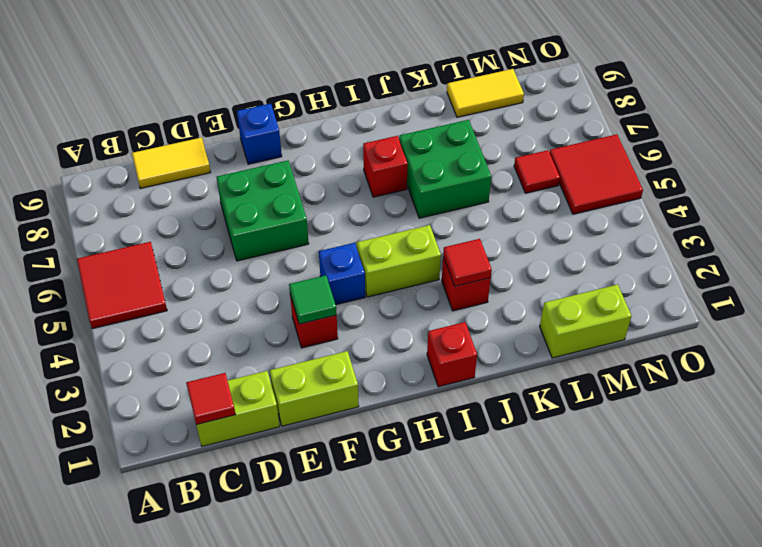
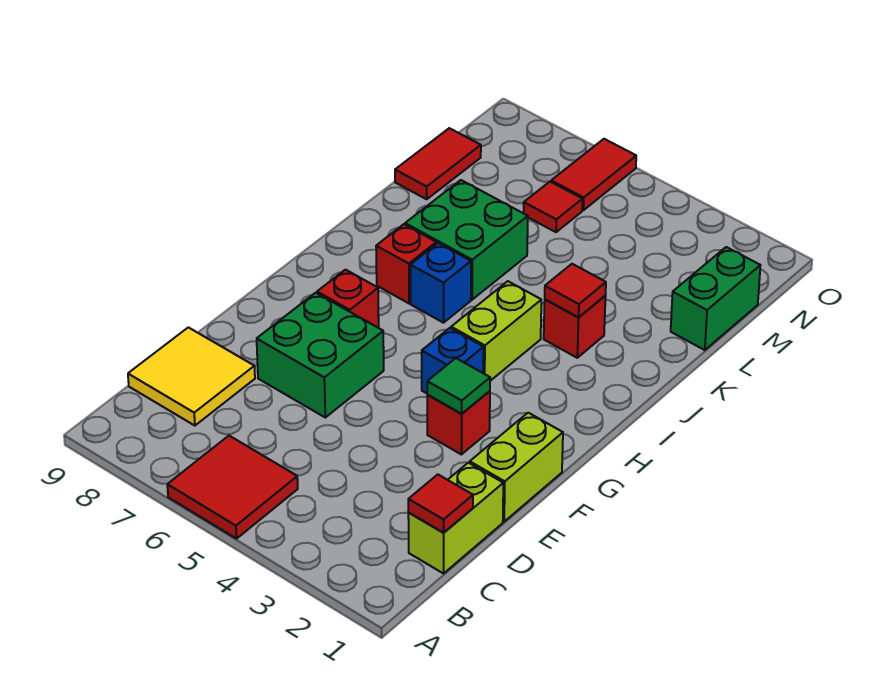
yellow 1x2 tile [132,137,211,189] -> yellow 2x2 tile [128,327,255,426]
blue 1x1 brick [237,103,282,164] -> blue 1x1 brick moved to [411,243,471,323]
red 1x1 brick [427,322,477,387] -> red 1x1 brick moved to [317,270,379,328]
lime 1x2 brick [540,284,631,358] -> green 1x2 brick [671,247,760,350]
yellow 1x2 tile [447,69,524,117] -> red 1x2 tile [395,128,481,199]
red 2x2 tile [550,134,643,214] -> red 1x2 tile [551,139,636,210]

